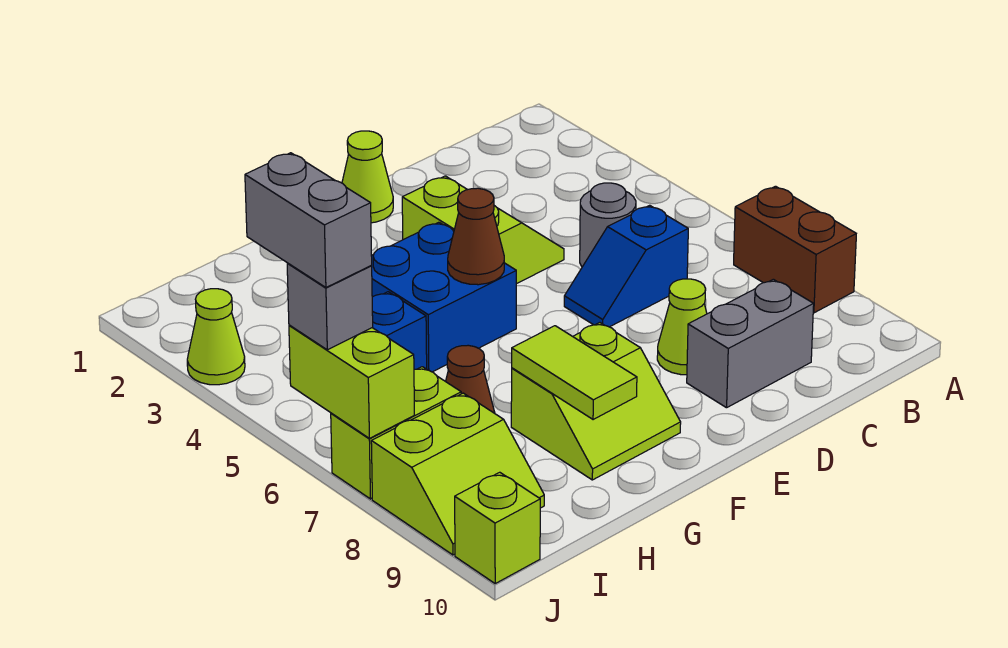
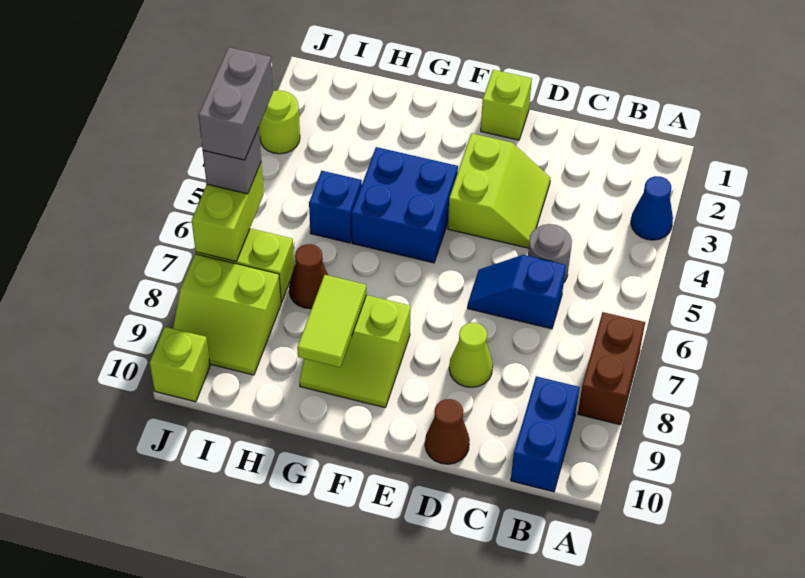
none -> blue 1x1 cone [631,176,673,240]
none -> blue 1x2 brick [511,376,579,492]
grey 1x2 brick [687,279,814,408] -> none
lime 1x1 cone [342,131,393,223] -> lime 1x1 brick [481,70,532,140]
brown 1x1 cone [448,188,504,285] -> brown 1x1 cone moved to [425,399,470,464]
lime 1x1 cone [187,289,245,385] -> lime 1x1 round brick [259,90,300,154]

